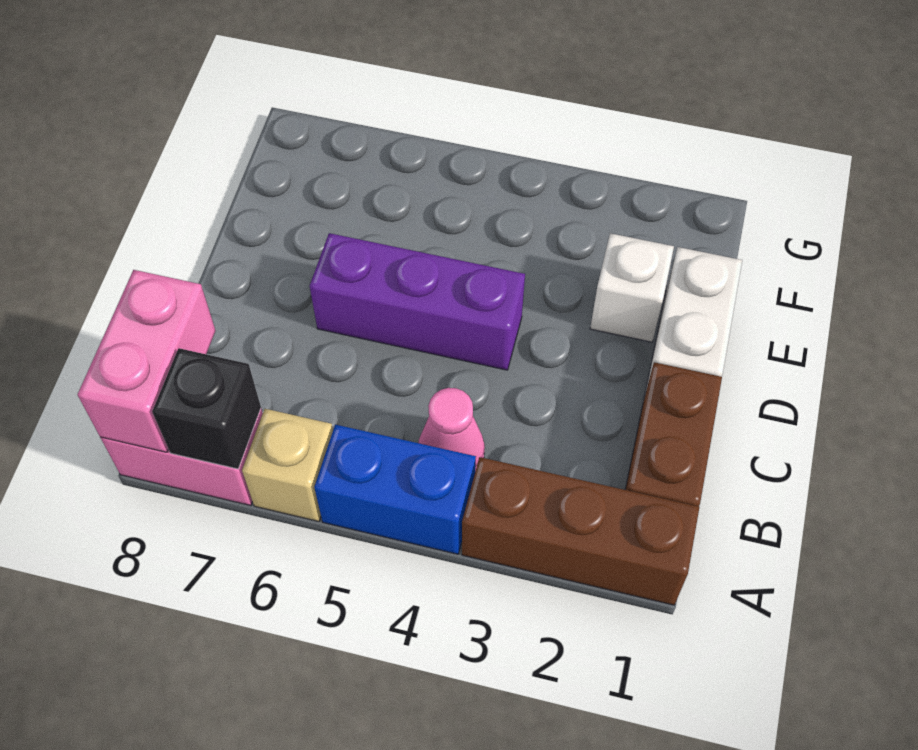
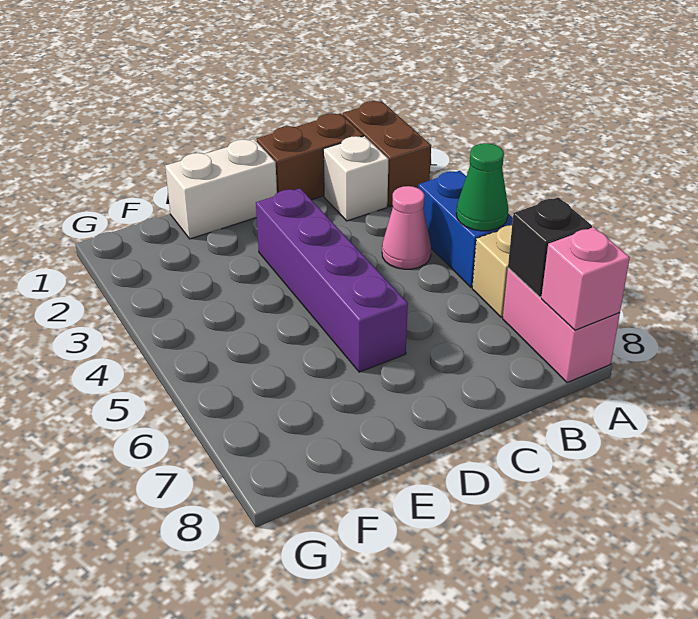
brown 1x3 brick [462,457,699,605] -> brown 1x2 brick [343,101,431,207]
none -> green 1x1 cone [456,143,508,231]
pink 1x2 brick [78,270,216,452] -> pink 1x1 brick [541,227,630,330]
purple 1x3 brick [310,233,525,370] -> purple 1x4 brick [256,188,408,372]
white 1x1 brick [590,233,674,342] -> white 1x1 brick moved to [323,136,389,221]

